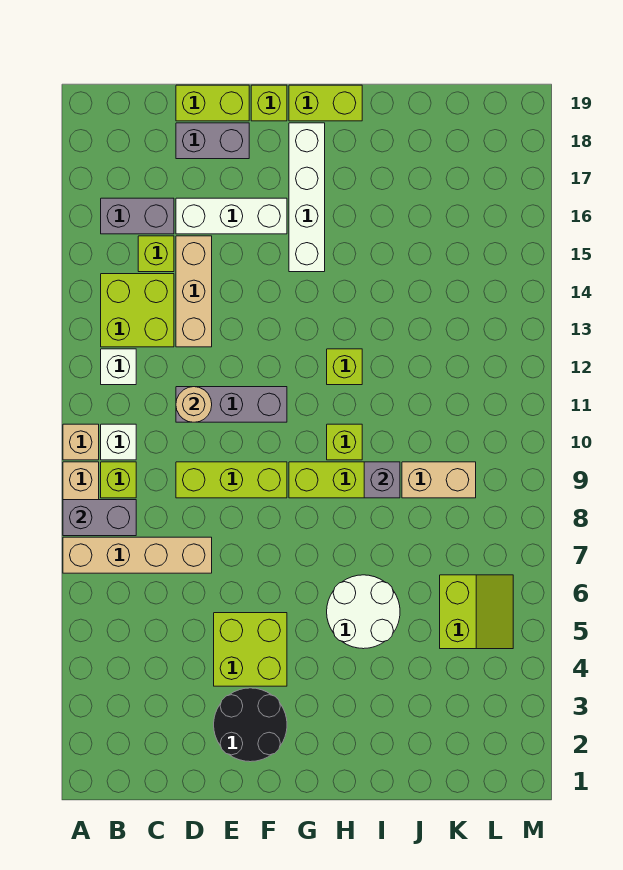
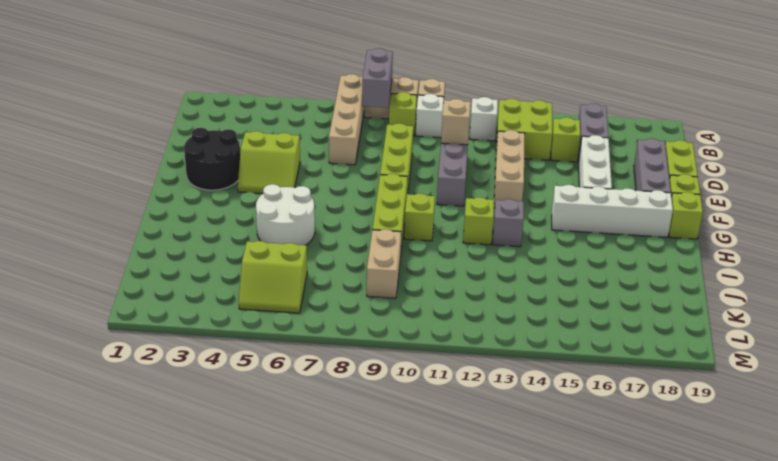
tan 1x1 round brick [176,387,212,422] -> tan 1x1 brick [441,99,471,145]
tan 1x3 brick [176,236,212,347] -> tan 1x3 brick turned to [494,130,525,208]
grey 1x2 brick [176,123,249,159] -> grey 1x3 brick [634,139,671,193]
lime 2x2 brick [214,613,287,686] -> lime 2x2 slope [238,131,300,194]
lime 1x2 brick [289,85,362,121] -> lime 1x1 brick [669,192,703,239]
grey 1x1 brick [364,462,400,498] -> grey 1x1 brick moved to [493,199,524,247]

